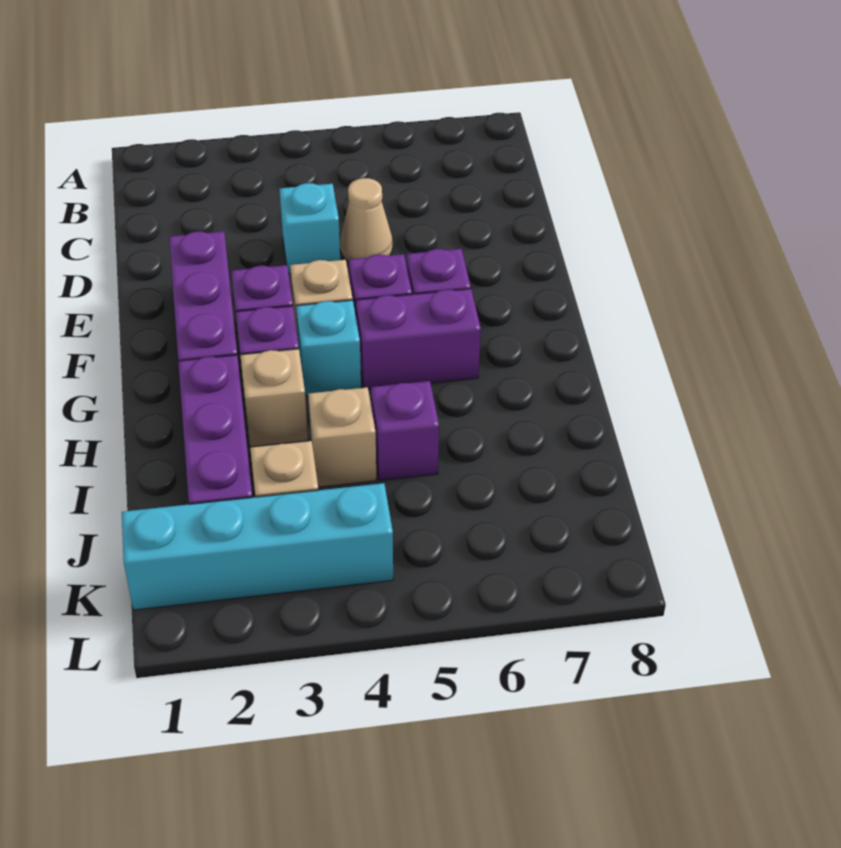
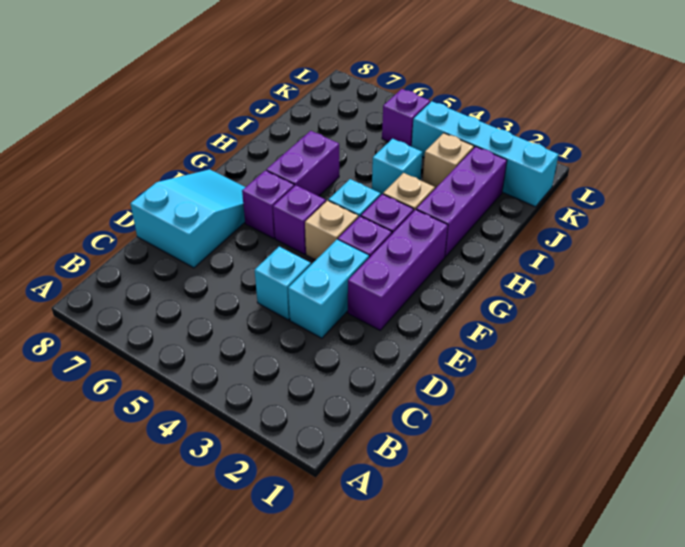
none -> cyan 1x2 brick [288,240,369,338]
tan 1x1 cone [340,178,392,261] -> none
none -> cyan 2x3 slope [130,169,245,268]
purple 1x2 brick [356,289,481,389] -> purple 1x2 brick turned to [266,131,339,196]
tan 1x1 brick [308,387,376,487] -> cyan 1x1 brick [372,139,422,195]
purple 1x1 brick [371,381,439,480] -> purple 1x1 brick moved to [382,89,430,147]

